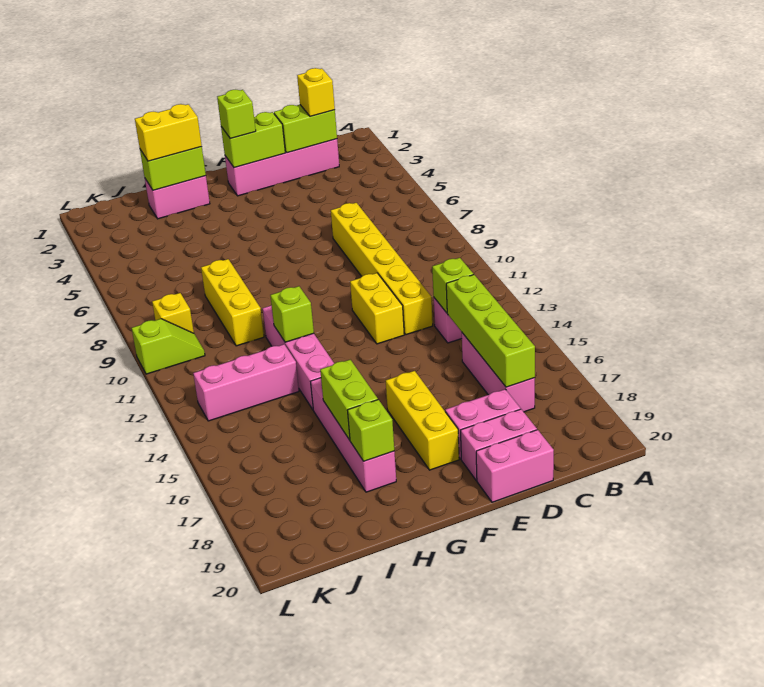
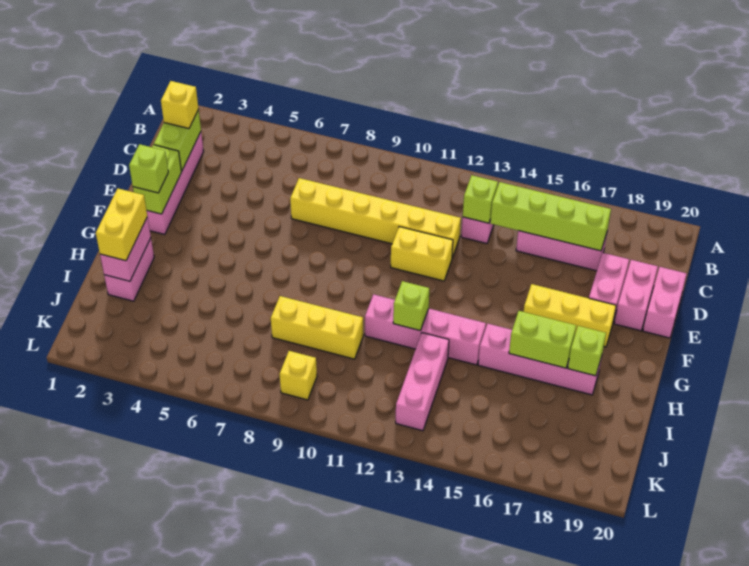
lime 1x2 brick [140,147,206,190] -> pink 1x2 brick [100,217,151,281]
lime 1x2 slope [132,319,205,374] -> none

